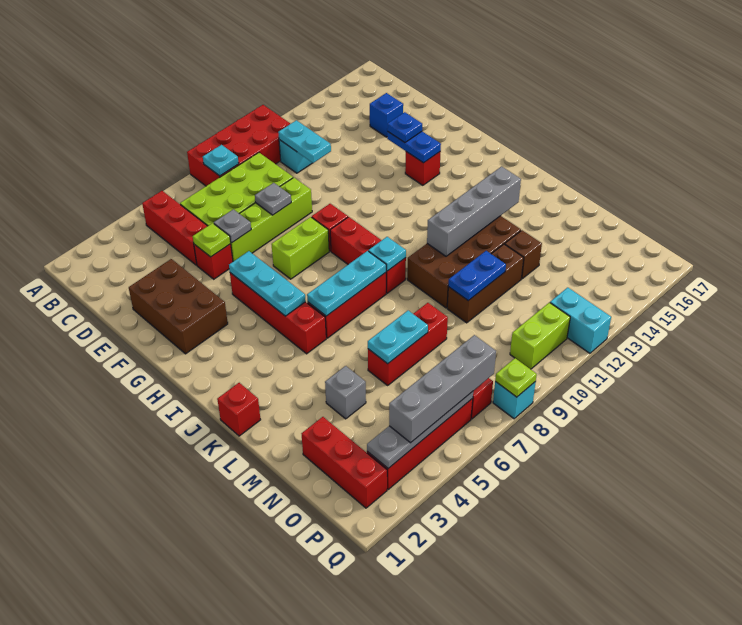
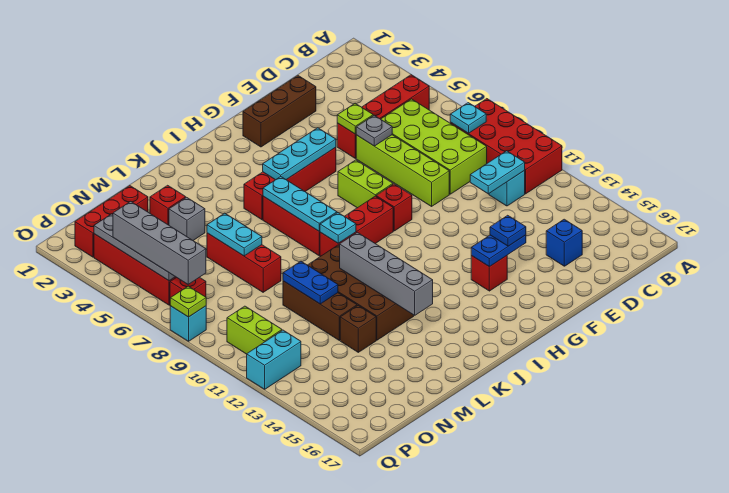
brown 2x3 brick [129,259,228,354] -> brown 1x3 brick [243,76,316,147]
grey 1x1 plate [255,183,291,215] -> none
red 1x1 brick [217,383,261,436] -> red 1x1 brick moved to [150,185,186,225]

